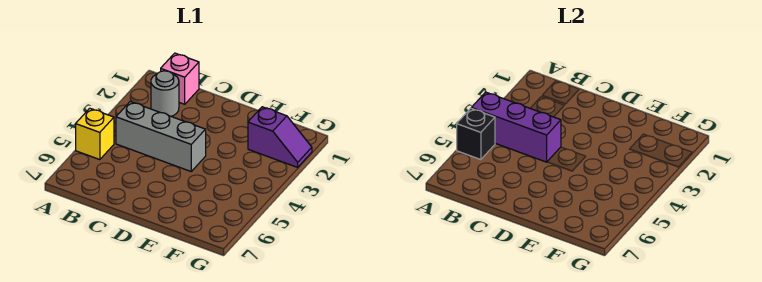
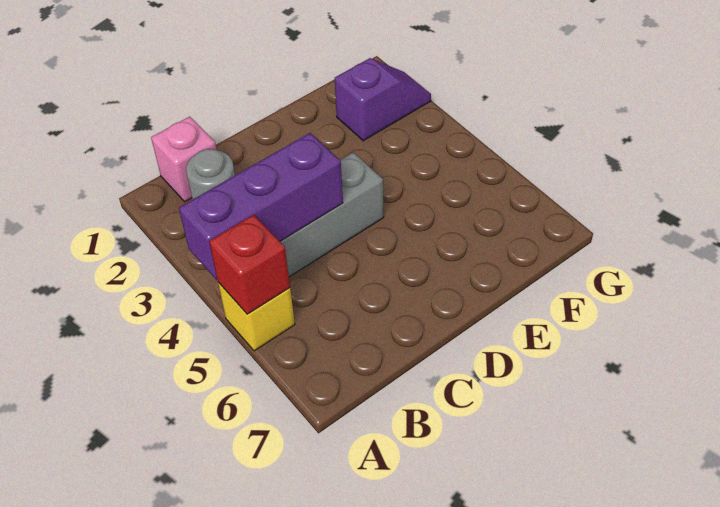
black 1x1 brick [457,108,495,160] -> red 1x1 brick [209,215,290,314]

